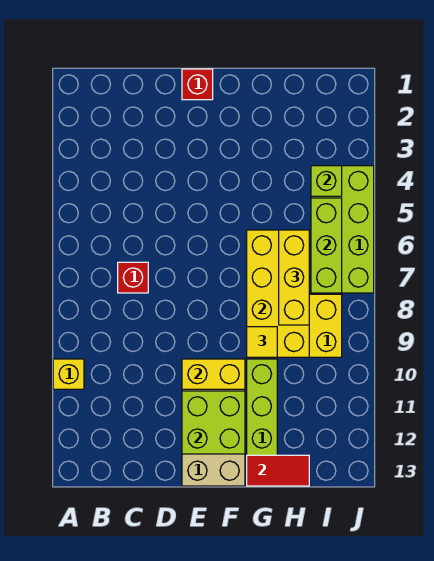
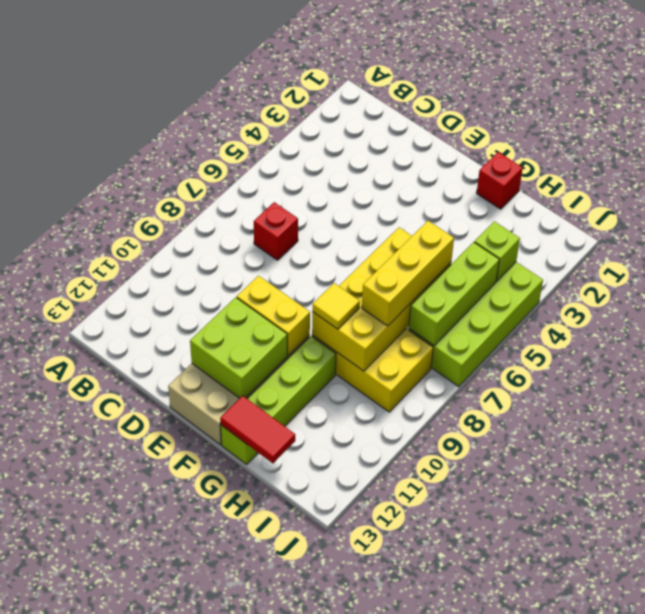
yellow 1x1 brick [53,359,84,389] -> none
red 1x1 brick [182,69,213,100] -> red 1x1 brick moved to [477,152,523,209]

